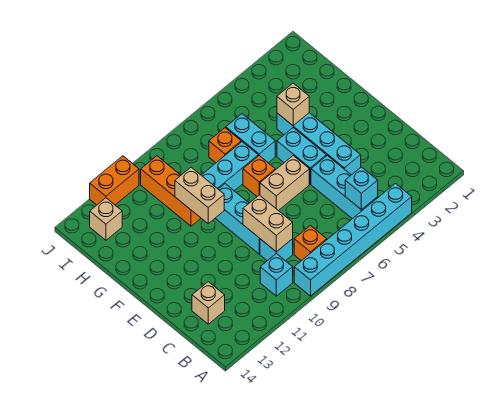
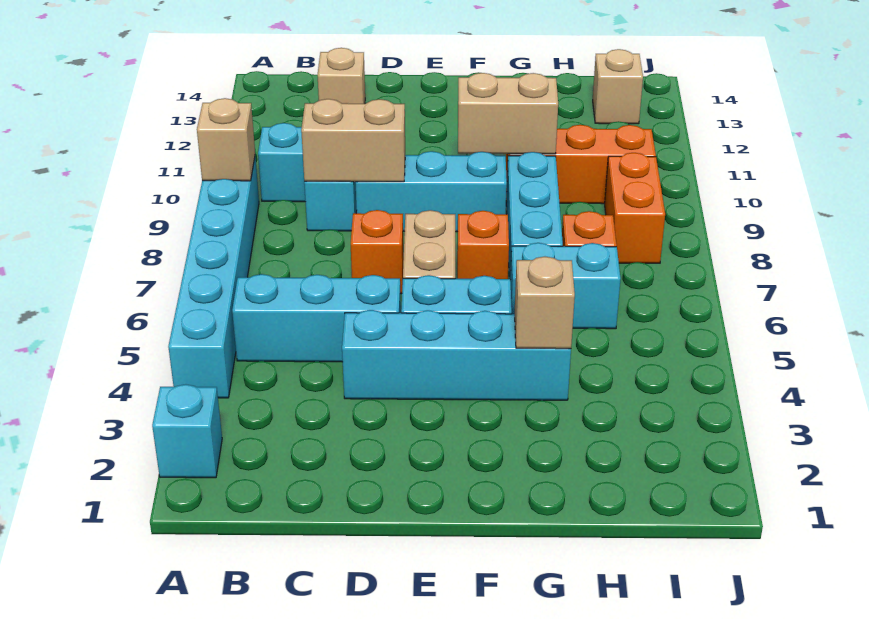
none -> tan 1x1 brick [197,98,255,181]
cyan 1x1 brick [345,167,378,210] -> cyan 1x1 brick moved to [152,384,222,478]
orange 1x1 brick [294,226,327,261] -> orange 1x1 brick moved to [351,210,404,294]
orange 1x2 brick [90,156,139,205] -> orange 1x2 brick moved to [605,153,665,263]

